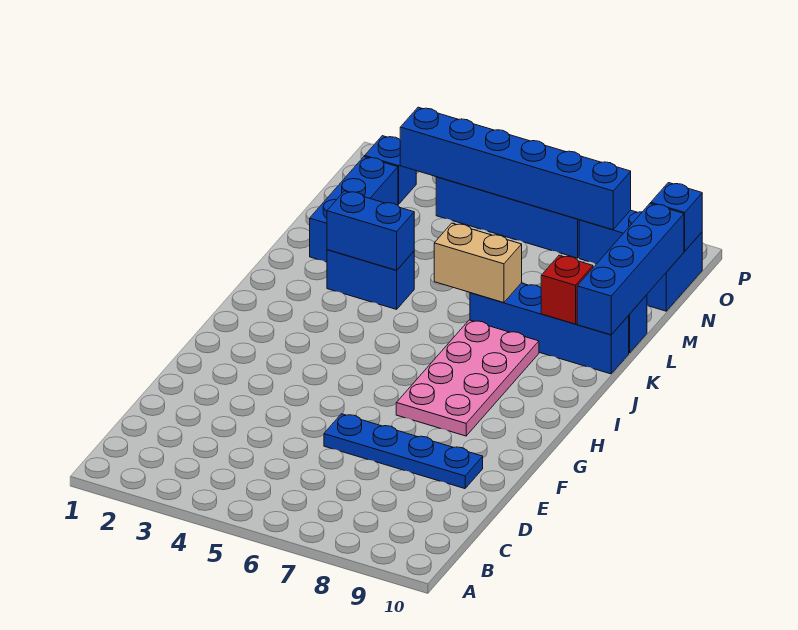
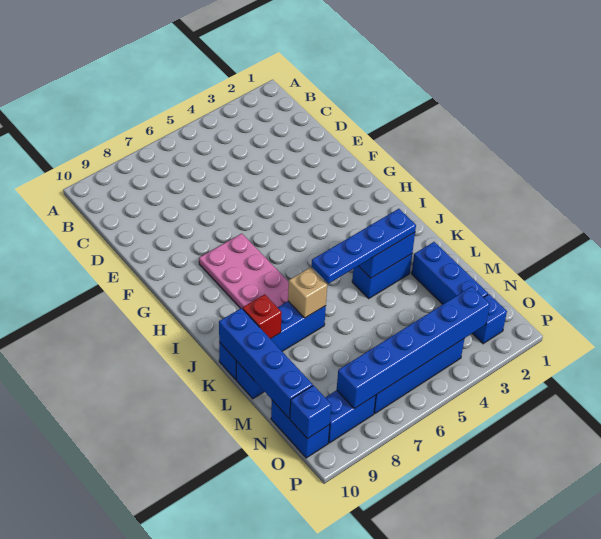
blue 1x4 plate [324,414,483,489] -> blue 1x4 plate moved to [312,209,416,284]
tan 1x2 brick [434,223,522,303] -> tan 1x1 brick [288,267,327,318]

